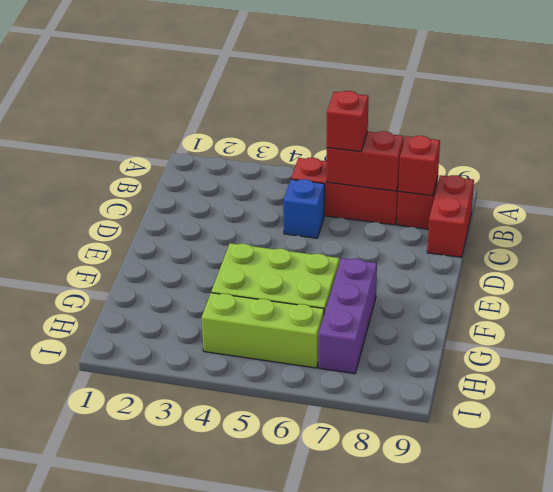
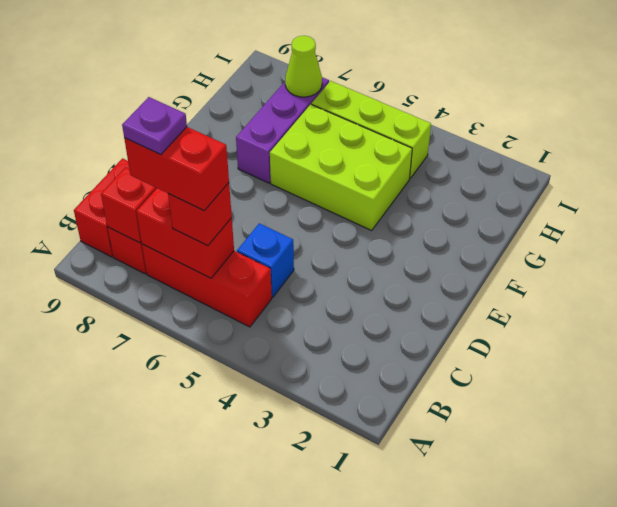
none -> red 1x2 brick [124,127,229,211]
none -> purple 1x1 plate [122,97,187,155]
none -> lime 1x1 cone [285,36,322,97]

